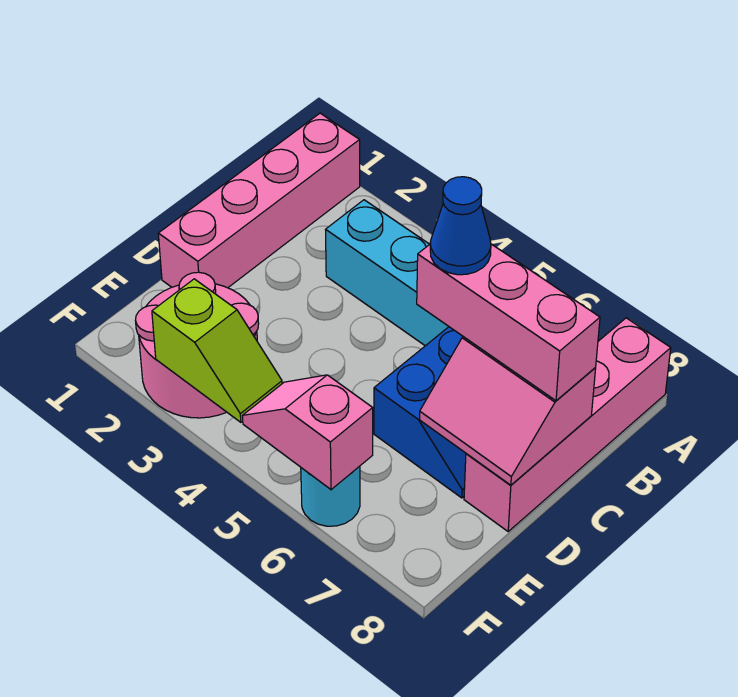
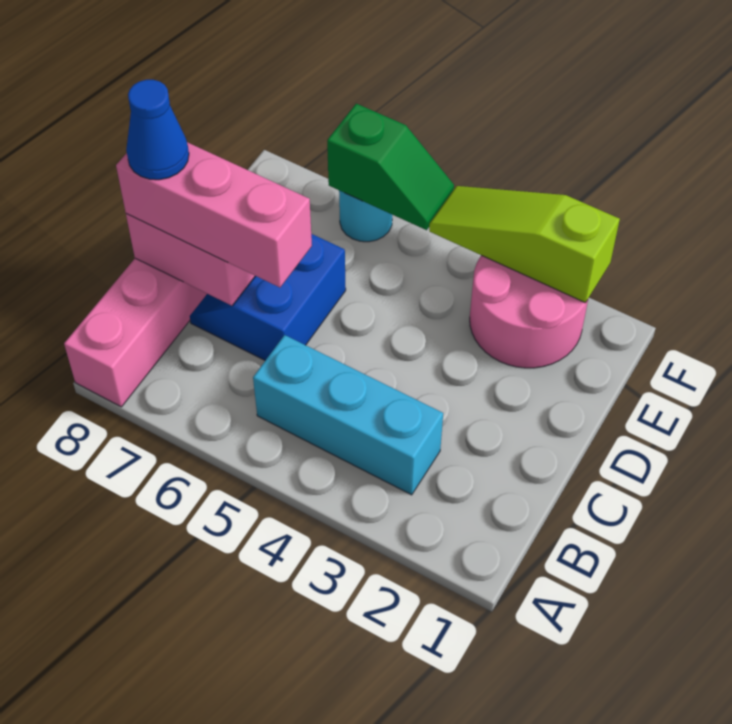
pink 1x4 brick [158,113,360,288] -> none
blue 1x1 cone [430,177,491,275] -> blue 1x1 cone moved to [126,80,189,180]
lime 1x2 slope [152,279,282,422] -> lime 1x3 slope [429,186,620,303]
pink 1x2 slope [243,375,373,490] -> green 1x2 slope [327,104,454,230]

